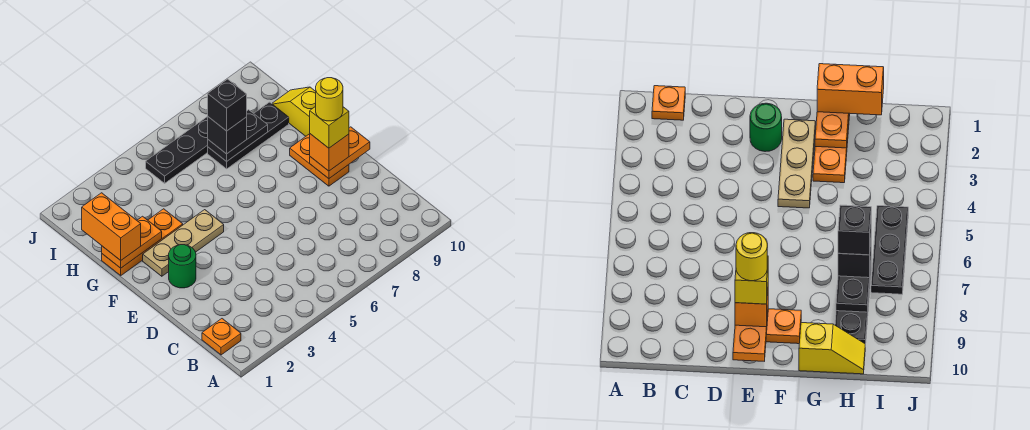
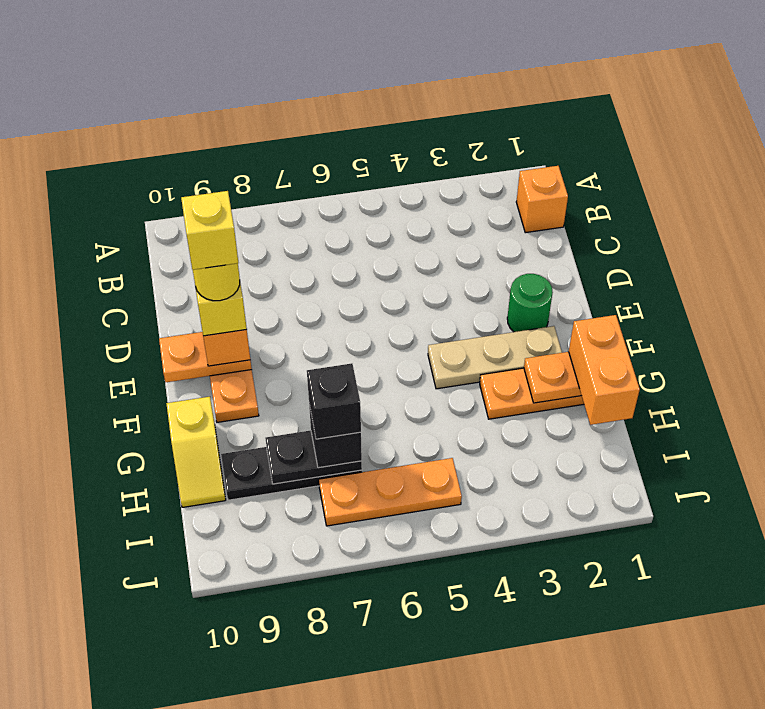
orange 1x1 plate [202,319,241,355] -> orange 1x1 brick [516,166,568,233]
none -> yellow 1x1 brick [181,191,238,270]
black 1x3 plate [146,116,208,183] -> orange 1x3 plate [319,458,462,526]

